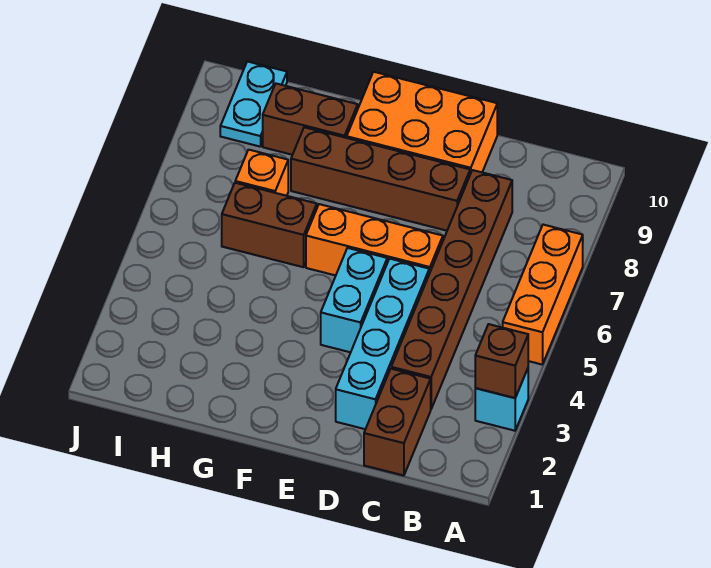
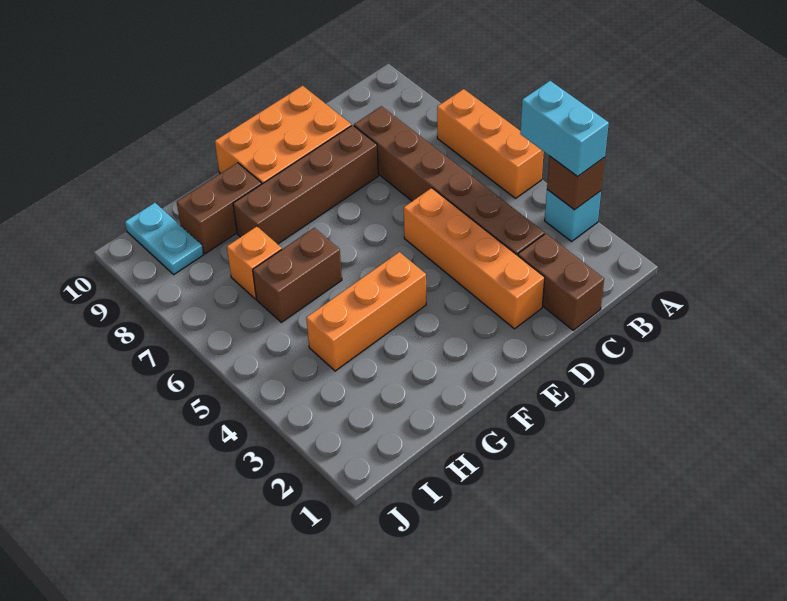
cyan 1x4 brick [336,259,429,429] -> orange 1x4 brick [404,188,545,329]
orange 1x3 brick [306,204,443,275] -> orange 1x3 brick moved to [306,252,426,371]
cyan 1x2 brick [321,248,387,352] -> cyan 1x2 brick moved to [520,81,609,177]

